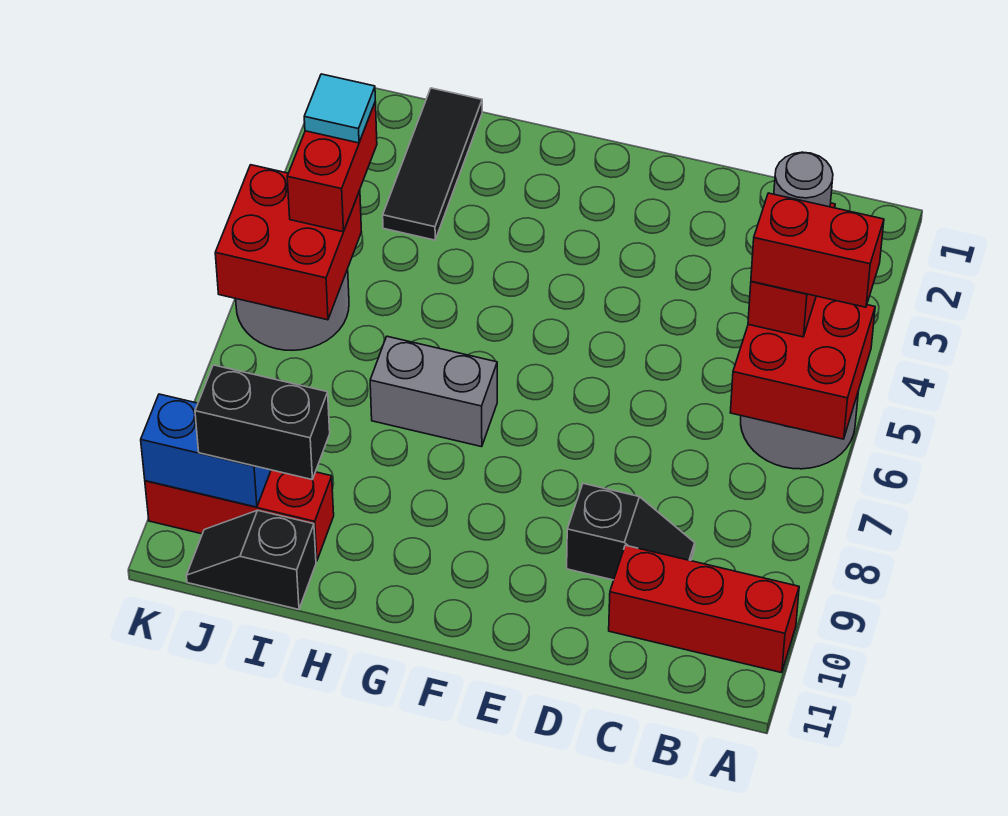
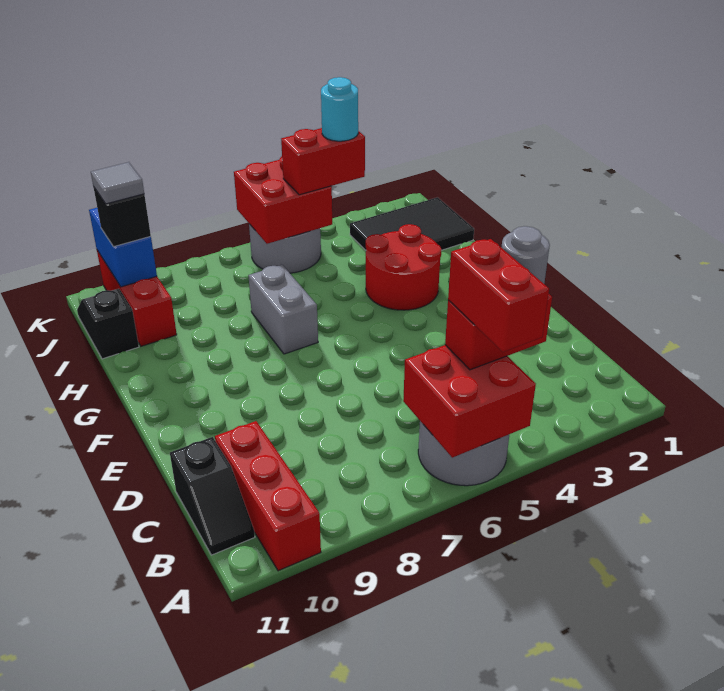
black 1x2 slope [567,483,695,580] -> black 1x2 slope moved to [170,437,255,555]
none -> red 2x2 round brick [366,224,441,310]
black 1x3 tile [383,88,482,240] -> black 2x3 tile [350,197,474,250]
black 1x2 brick [195,365,330,480] -> black 1x1 brick [94,188,151,247]
cyan 1x1 tile [304,74,375,143] -> cyan 1x1 round brick [321,77,358,141]
none -> grey 1x1 tile [91,162,144,204]

